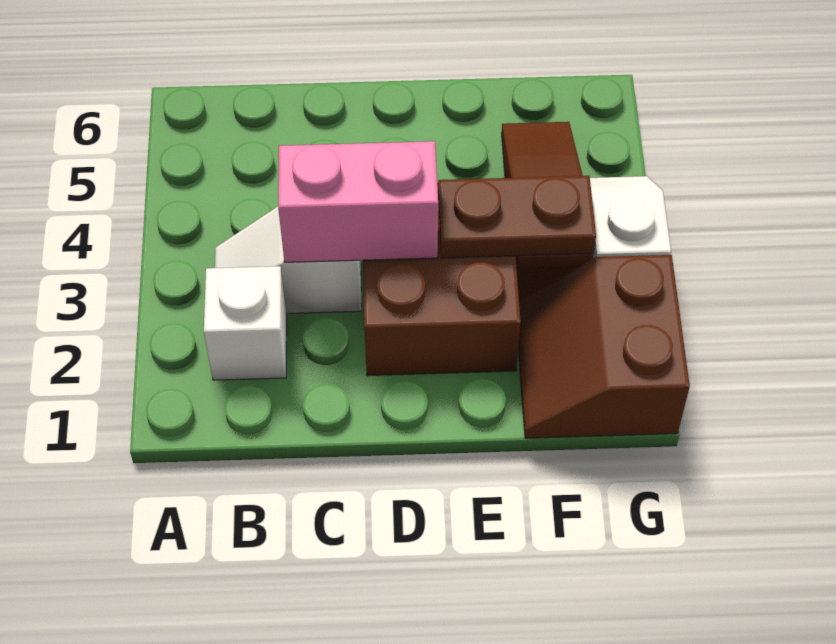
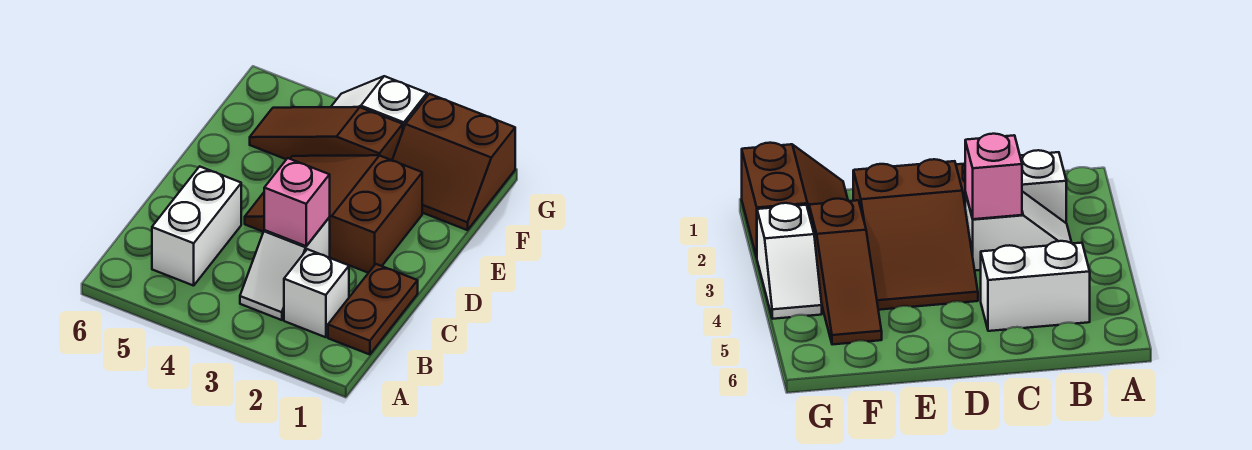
none -> white 1x2 brick [152,166,241,286]
pink 1x2 brick [278,141,438,262] -> pink 1x1 brick [264,158,330,246]
brown 1x2 plate [438,176,596,258] -> brown 1x2 plate moved to [328,264,418,355]

